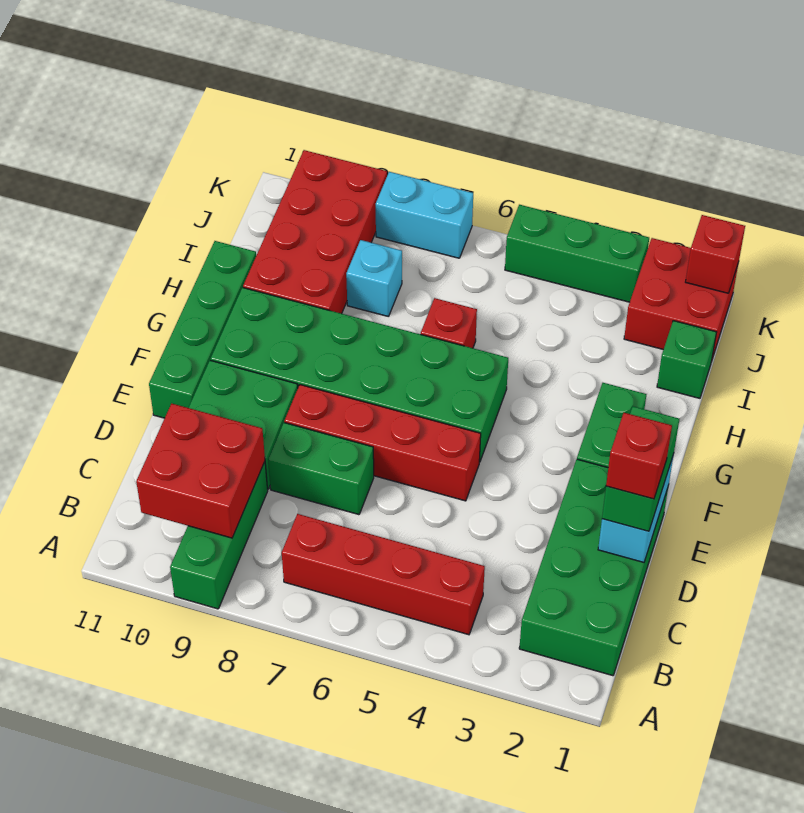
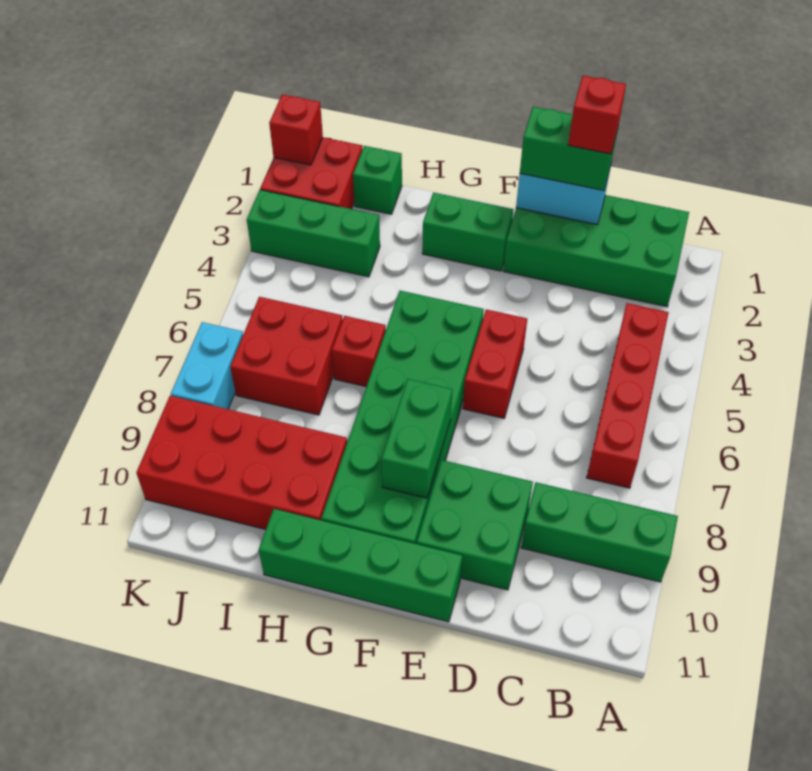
red 2x2 brick [136,404,265,538] -> red 2x2 brick moved to [230,297,343,415]
green 1x2 brick [268,423,374,515] -> green 1x2 brick moved to [381,379,452,498]
red 1x4 brick [284,385,481,501] -> red 1x2 brick [463,309,527,418]
cyan 1x1 brick [346,240,402,317] -> none
green 1x3 brick [505,205,649,302] -> green 1x3 brick turned to [247,190,380,277]

